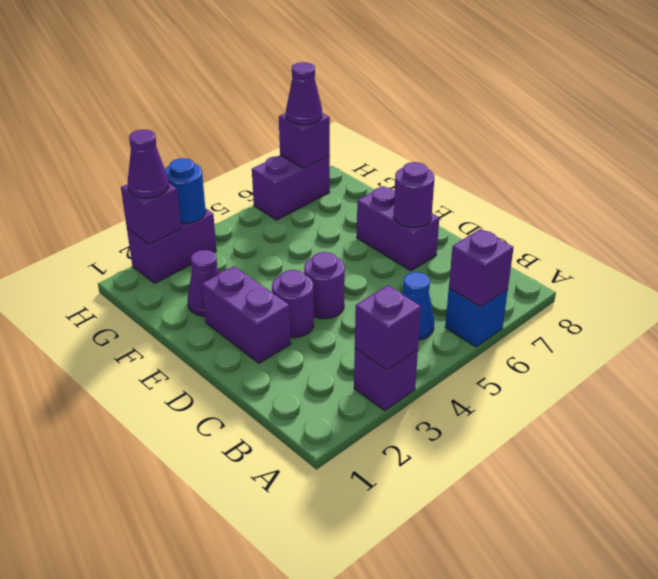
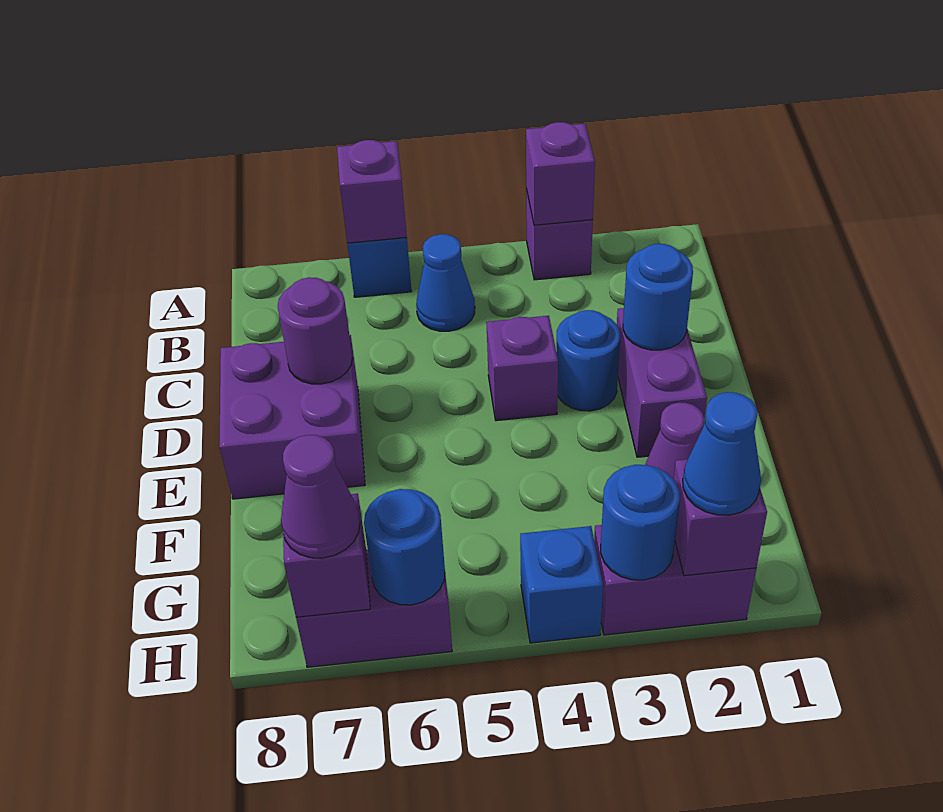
none -> blue 1x1 round brick [623,244,693,350]
purple 1x1 round brick [272,270,314,338] -> blue 1x1 round brick [556,310,620,411]
purple 1x1 round brick [304,252,345,319] -> purple 1x1 brick [486,316,558,421]
purple 1x2 brick [357,186,439,271] -> purple 2x2 brick [219,335,365,499]
purple 1x1 cone [128,129,169,198] -> blue 1x1 cone [683,392,761,515]
none -> blue 1x1 brick [520,526,603,643]
none -> blue 1x1 round brick [364,489,445,605]

